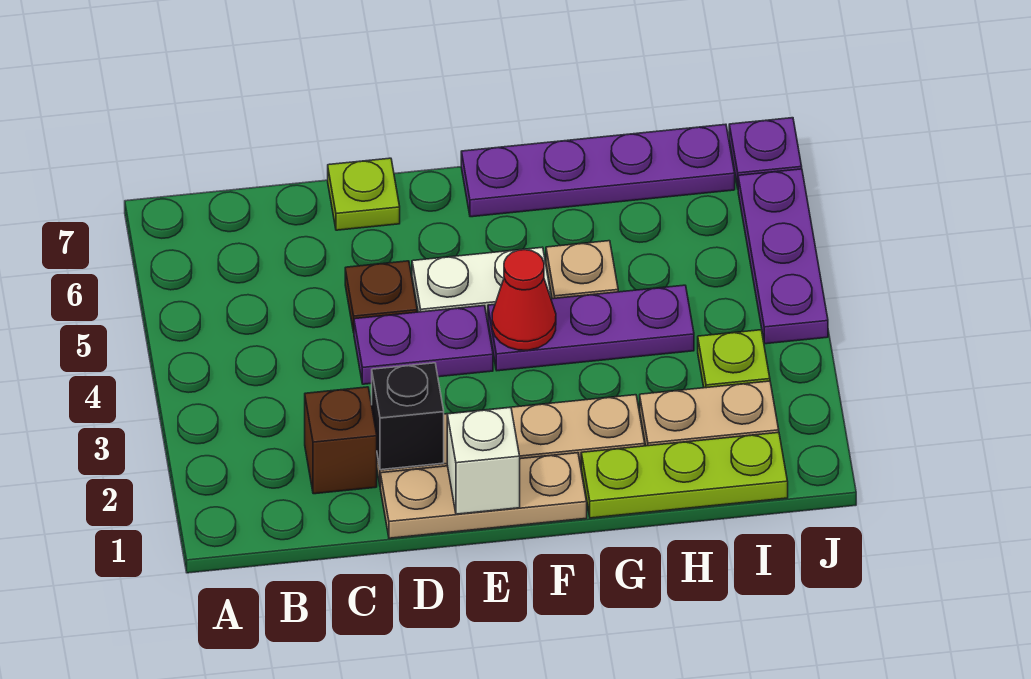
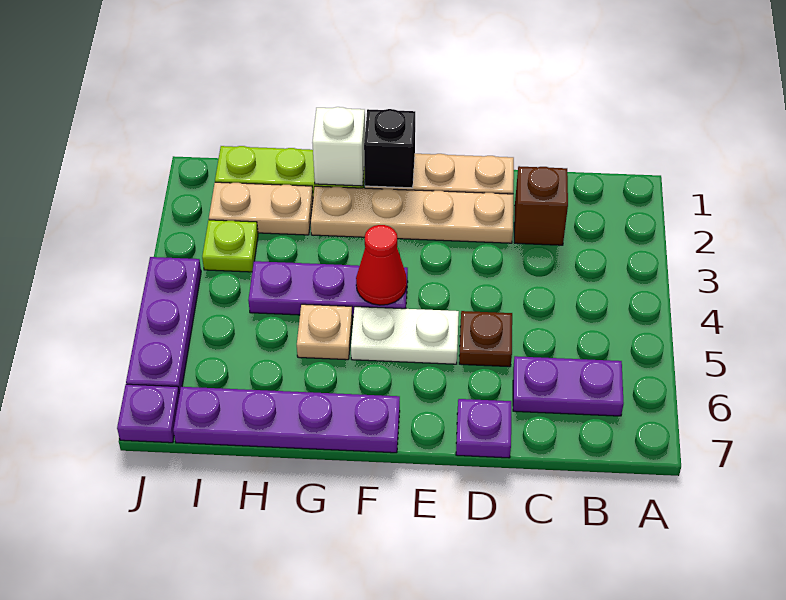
black 1x1 brick [372,363,444,470] -> black 1x1 brick moved to [364,109,415,188]
purple 1x2 plate [354,306,493,384] -> purple 1x2 plate moved to [513,356,624,416]
lime 1x1 plate [328,158,400,230] -> purple 1x1 plate [456,399,511,458]
white 1x1 brick [447,407,520,514] -> white 1x1 brick moved to [312,107,365,186]

